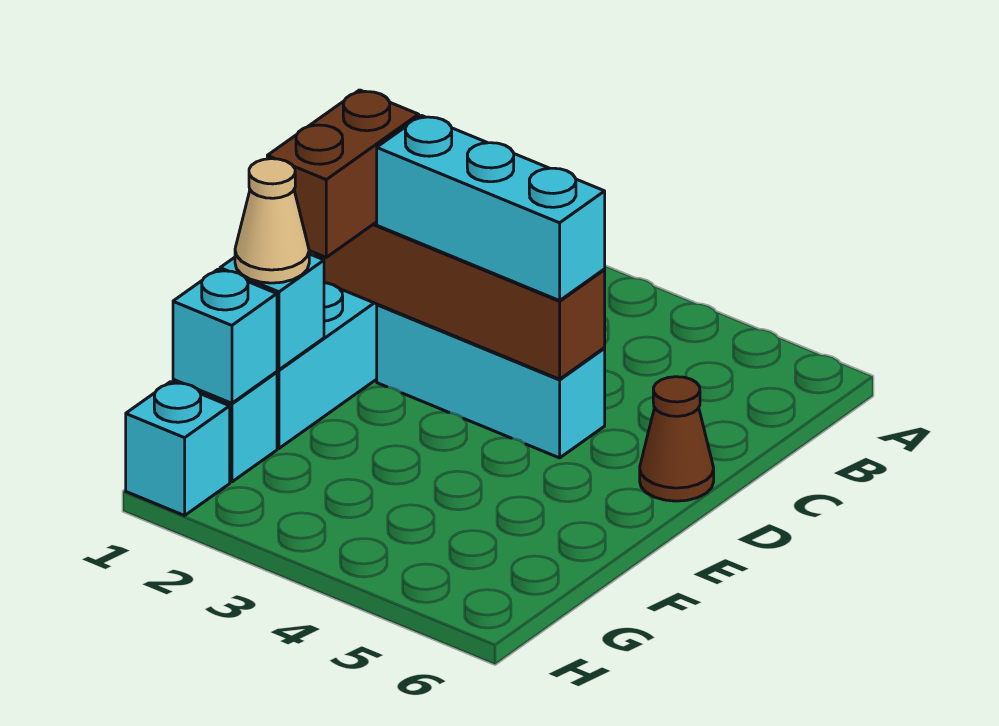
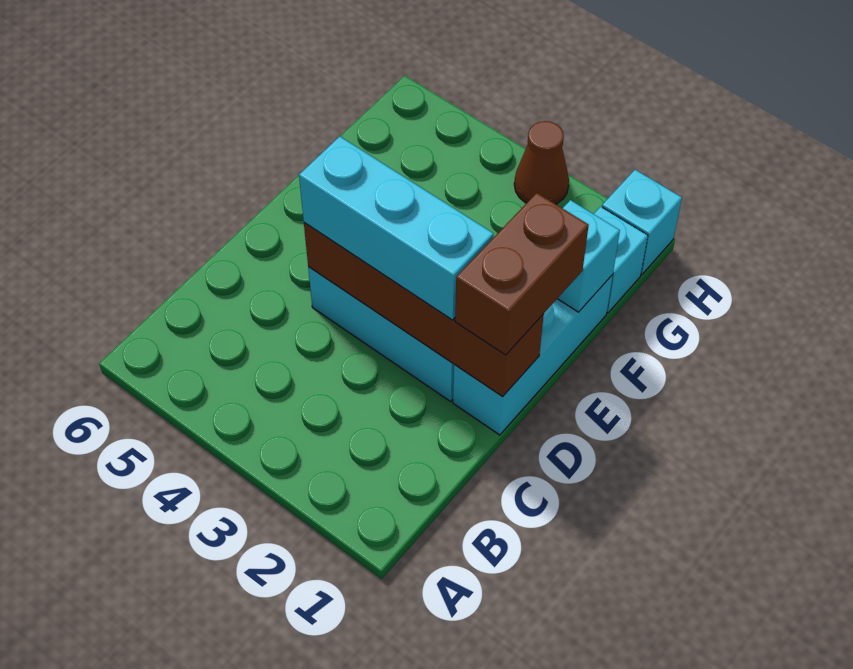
brown 1x1 cone [640,377,714,501] -> brown 1x1 cone moved to [514,121,569,204]
tan 1x1 cone [235,159,309,283] -> none
cyan 1x1 brick [173,270,277,403] -> none

